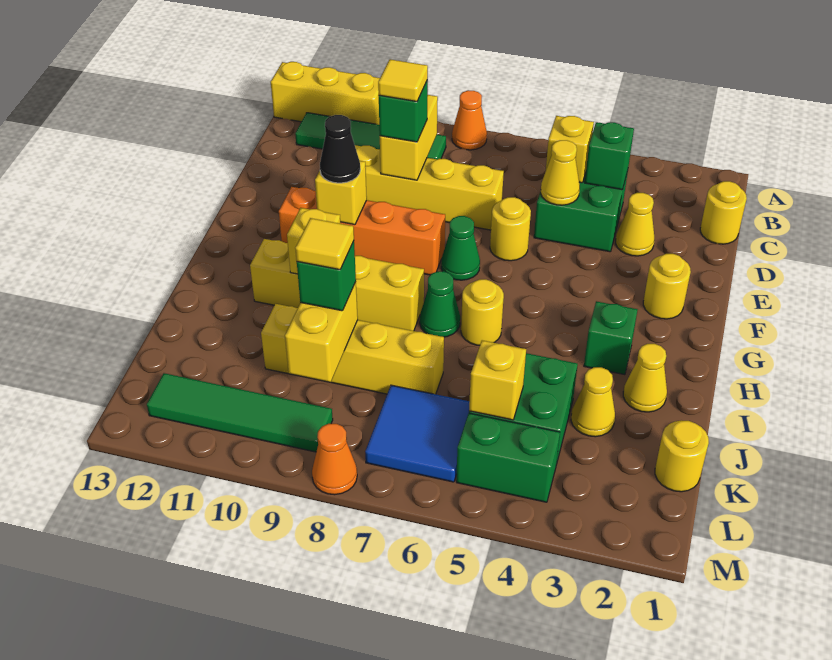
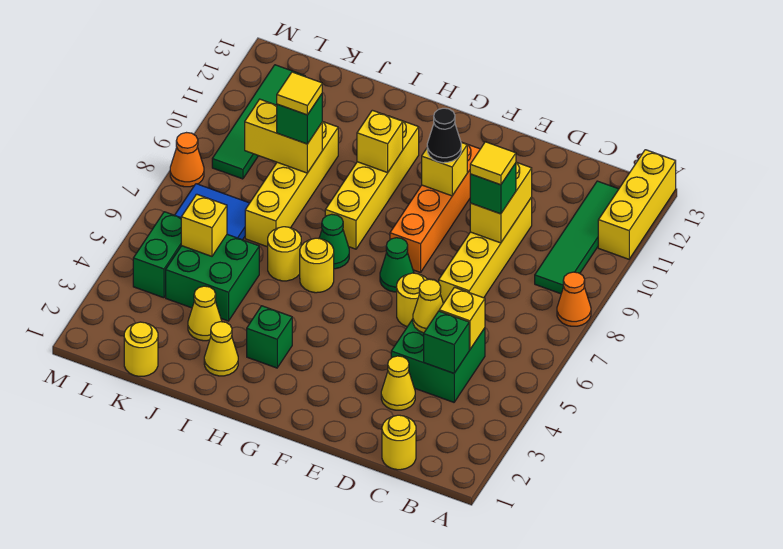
yellow 1x2 brick [380,95,438,180] -> yellow 1x2 brick turned to [470,162,532,243]
yellow 1x1 round brick [643,254,691,319] -> yellow 1x1 round brick moved to [268,227,301,281]

